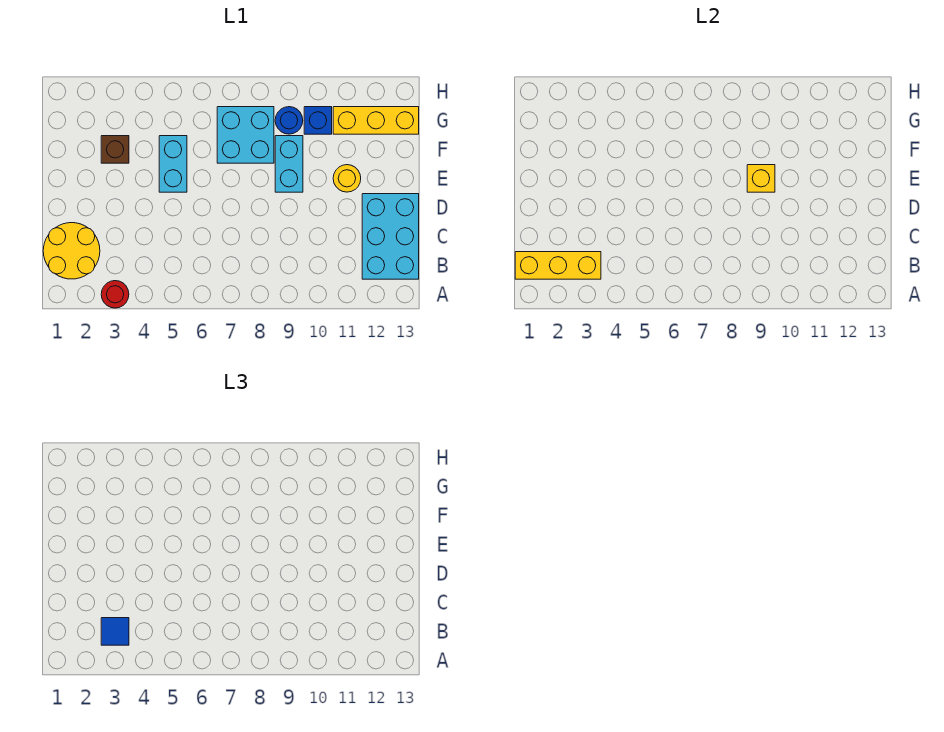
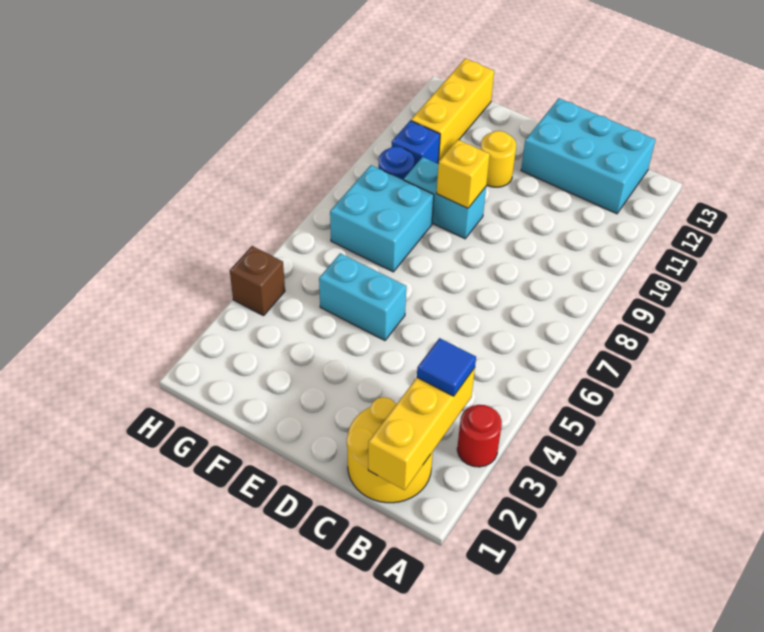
brown 1x1 brick [101,136,129,163] -> brown 1x1 brick moved to [230,246,285,316]

